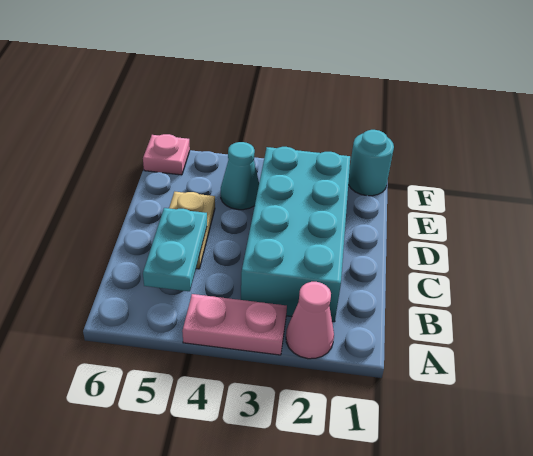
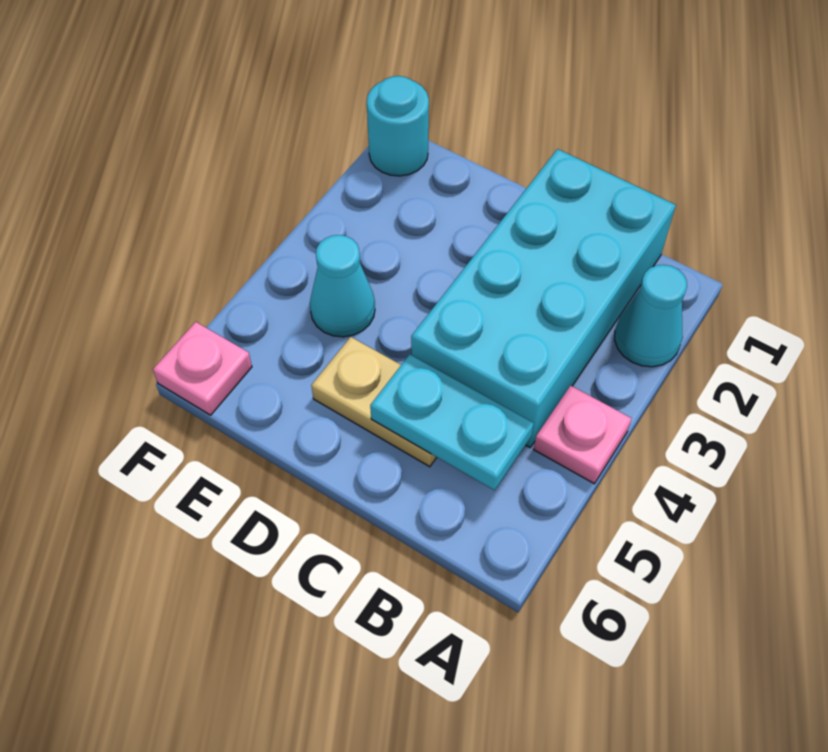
pink 1x1 cone [286,282,334,359] -> cyan 1x1 cone [615,265,687,367]
pink 1x2 plate [182,294,287,355] -> pink 1x1 plate [534,386,632,484]
cyan 2x4 brick [241,147,350,322] -> cyan 2x4 brick turned to [411,149,676,448]

